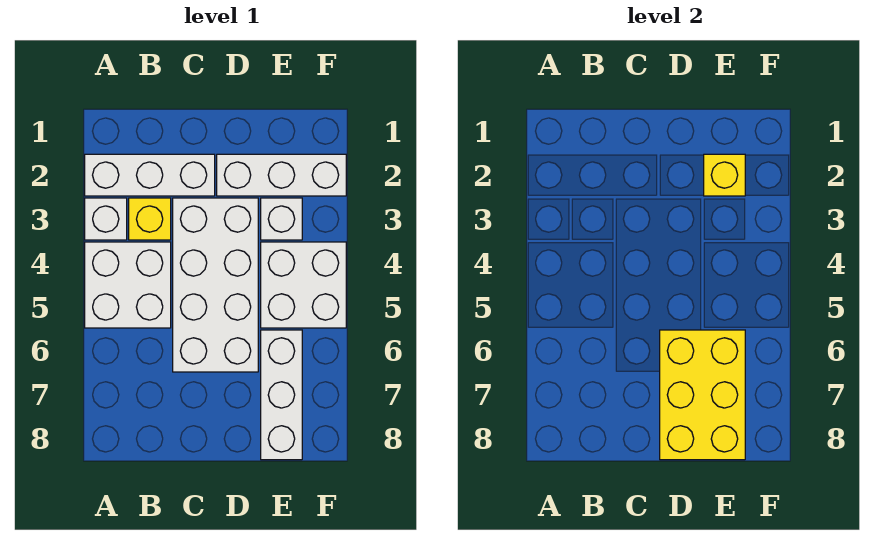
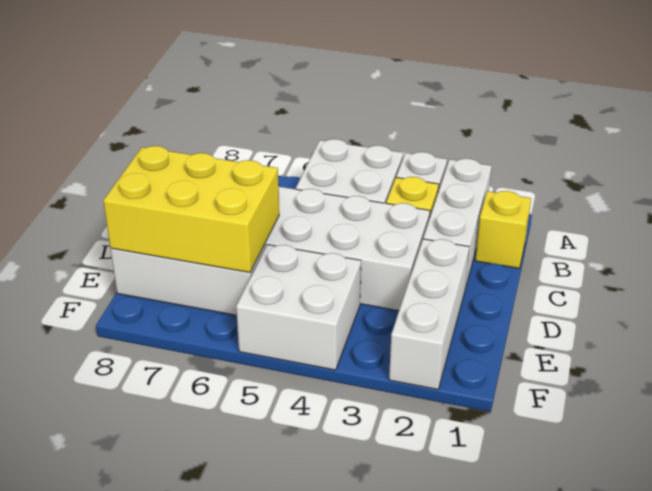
yellow 1x1 brick [704,154,745,196] -> yellow 1x1 brick moved to [475,191,531,268]
white 1x1 brick [261,198,302,240] -> none

